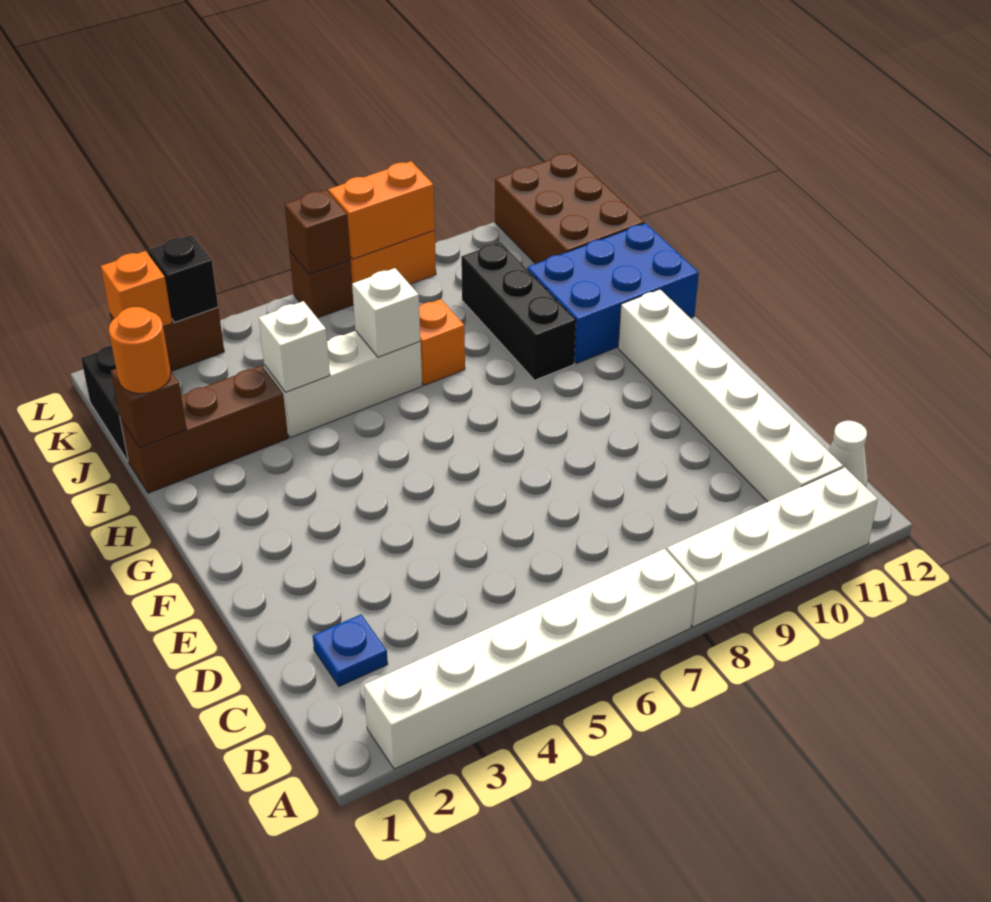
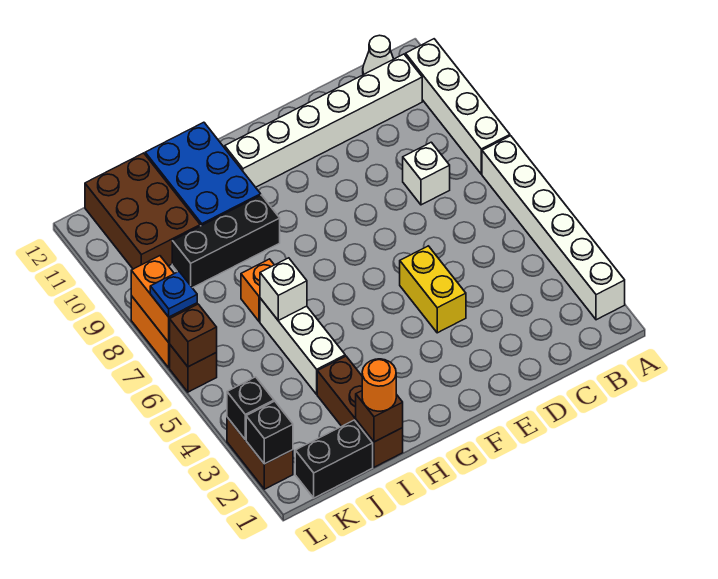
blue 1x1 plate [313,614,388,686] -> blue 1x1 plate moved to [150,272,197,317]
none -> yellow 1x2 brick [400,246,466,333]
white 1x1 brick [259,301,330,392] -> white 1x1 brick moved to [403,142,450,205]
brown 2x3 brick [495,153,644,264] -> brown 2x3 brick turned to [85,153,200,269]
orange 1x1 brick [101,251,172,327] -> black 1x1 brick [246,401,293,464]

